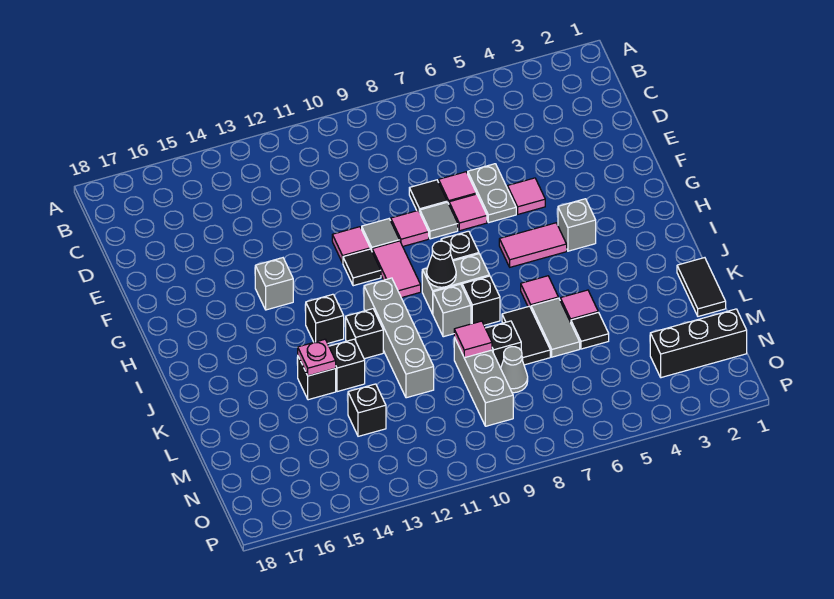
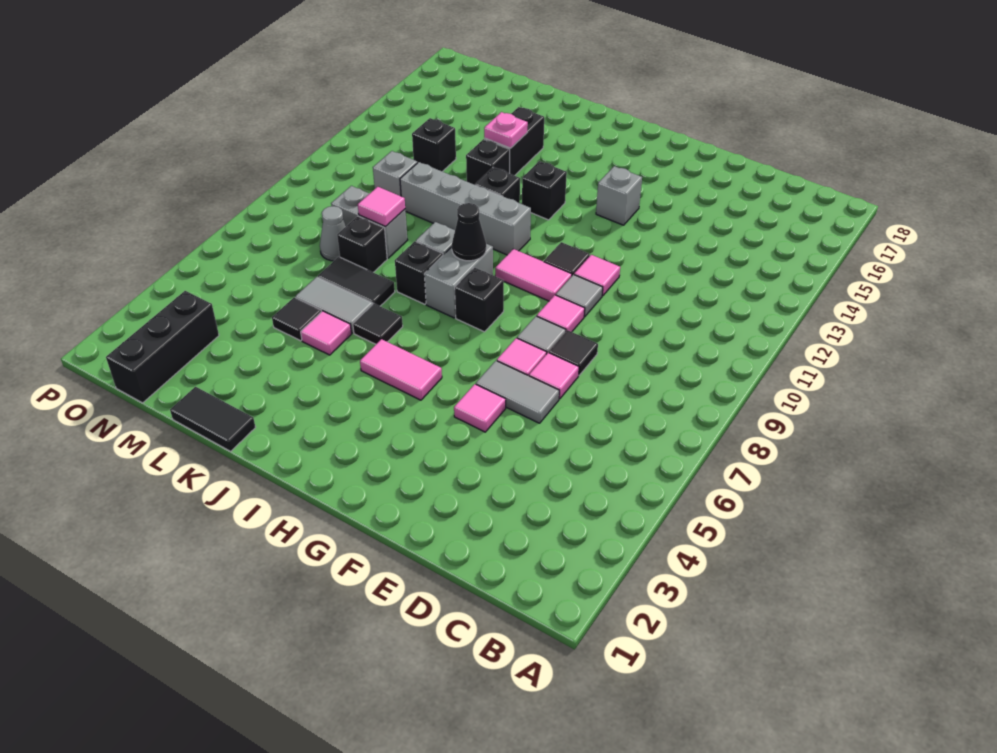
grey 1x2 plate [468,164,516,223] -> grey 1x2 tile [476,361,559,423]
grey 1x1 brick [558,199,596,251] -> grey 1x1 brick moved to [373,151,417,196]
pink 1x2 tile [499,223,567,267] -> pink 1x2 tile turned to [360,339,442,400]
pink 1x1 tile [521,276,558,307] -> black 1x1 tile [353,304,403,344]
black 1x1 brick [298,357,336,400] -> black 1x2 brick [484,107,544,176]
grey 1x3 brick [454,338,513,426] -> grey 1x2 brick [331,186,407,258]

